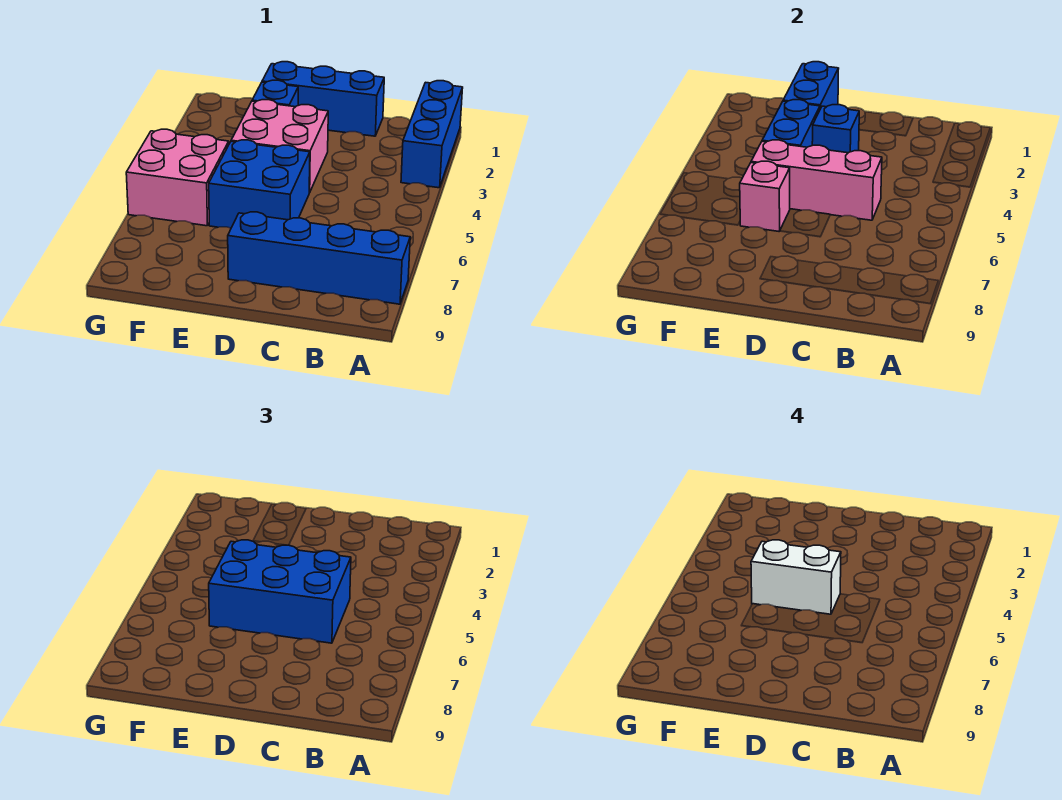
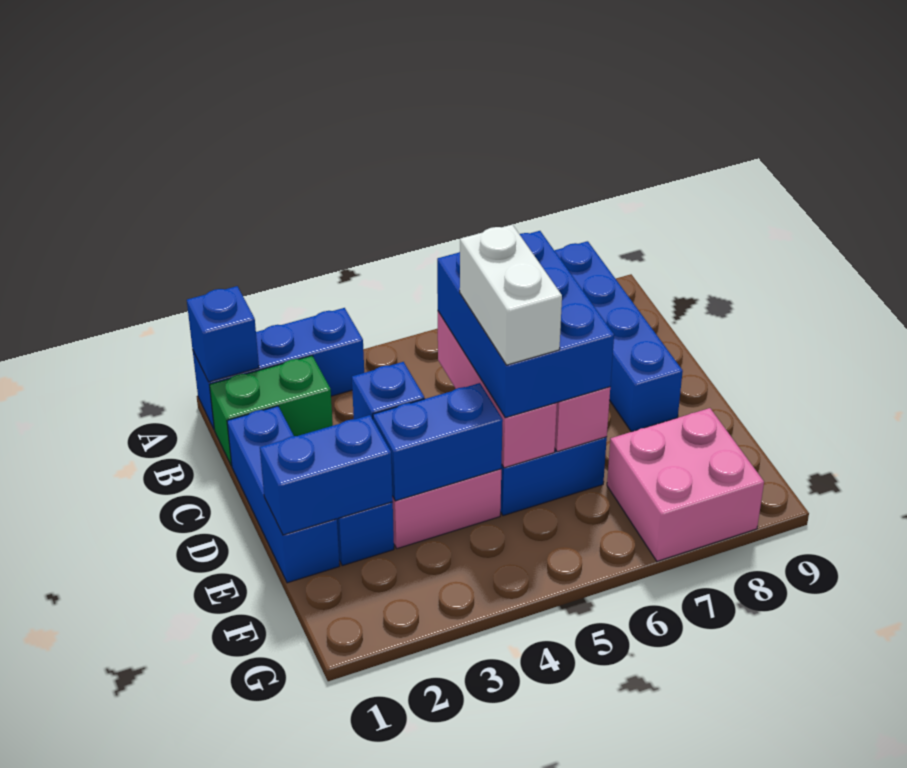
none -> blue 1x1 brick [187,286,259,382]
none -> green 1x2 brick [210,356,333,466]
pink 2x2 brick [126,129,229,226] -> pink 2x2 brick moved to [607,408,764,561]

